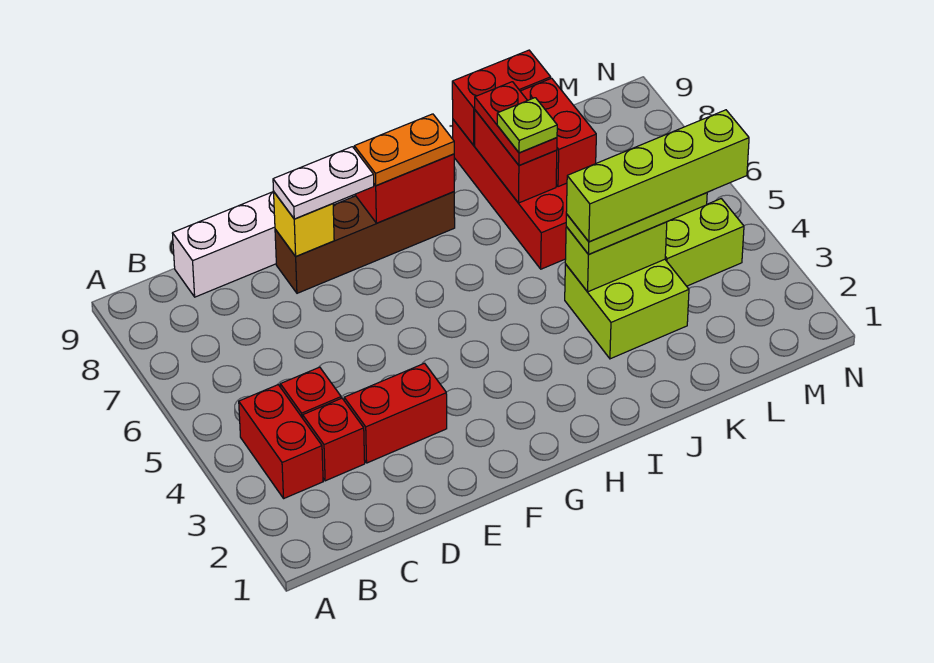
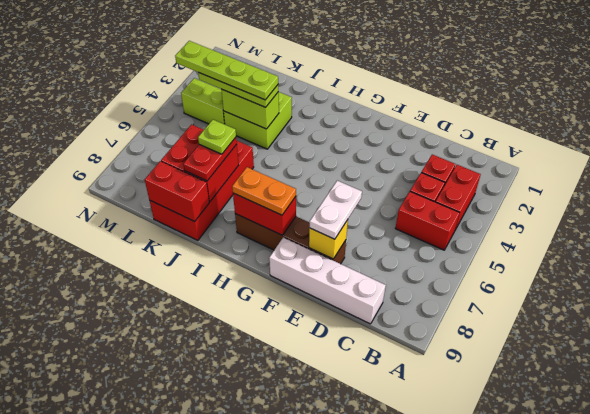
red 1x2 brick [344,363,447,463] -> red 1x2 brick moved to [395,192,460,250]
white 1x2 plate [273,147,374,219] -> white 1x2 plate turned to [310,181,362,239]
lime 1x4 brick [566,110,749,242] -> lime 1x4 plate [175,41,278,100]

